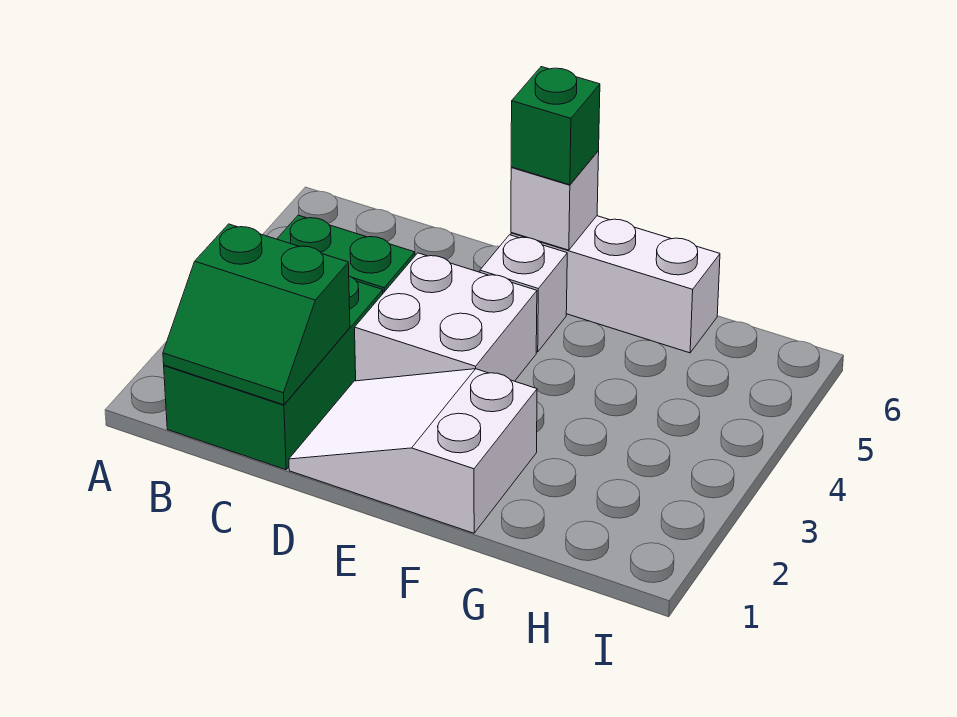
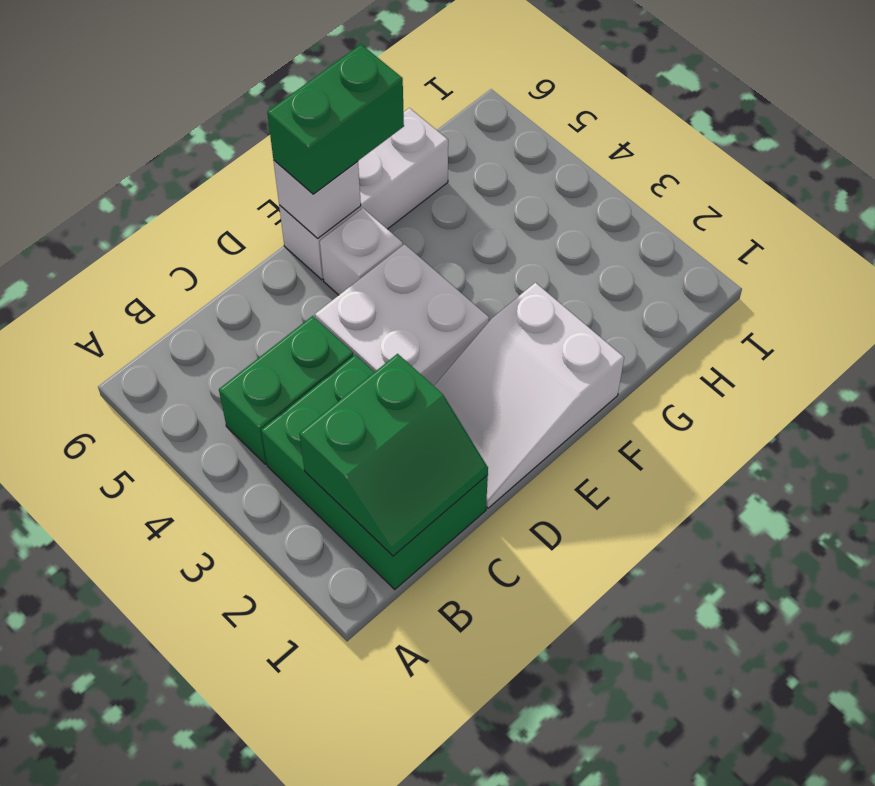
green 1x1 brick [511,67,600,185] -> green 1x2 brick [267,44,404,194]

